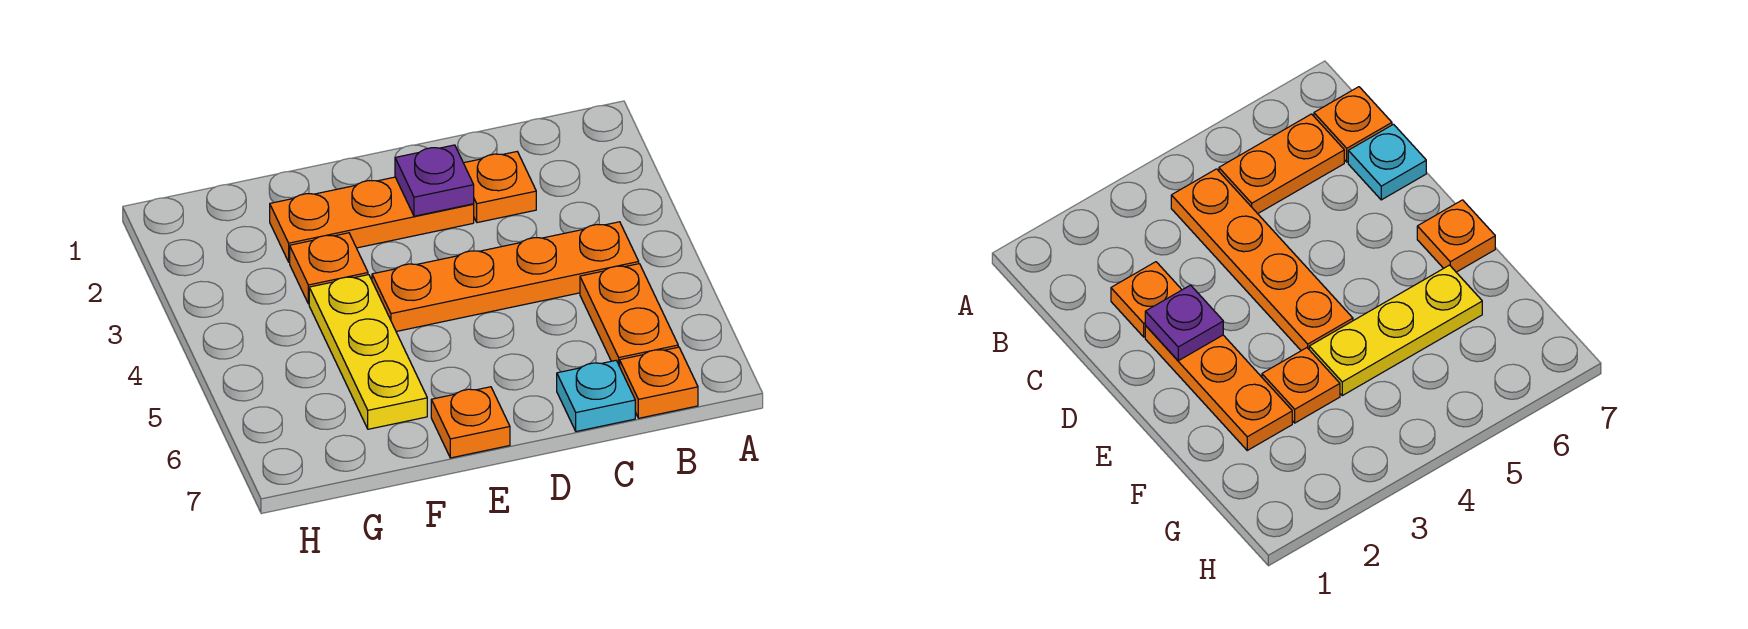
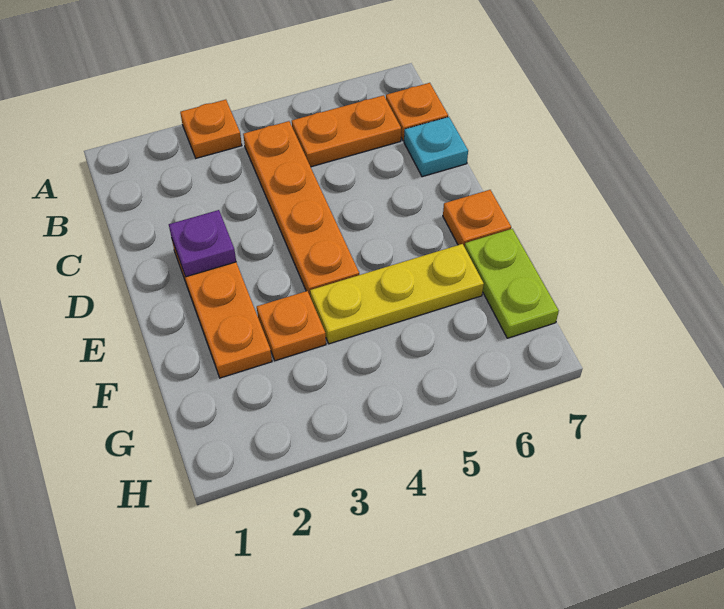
orange 1x1 plate [464,152,536,223] -> orange 1x1 plate moved to [180,100,242,158]
none -> lime 1x2 plate [465,229,559,338]

